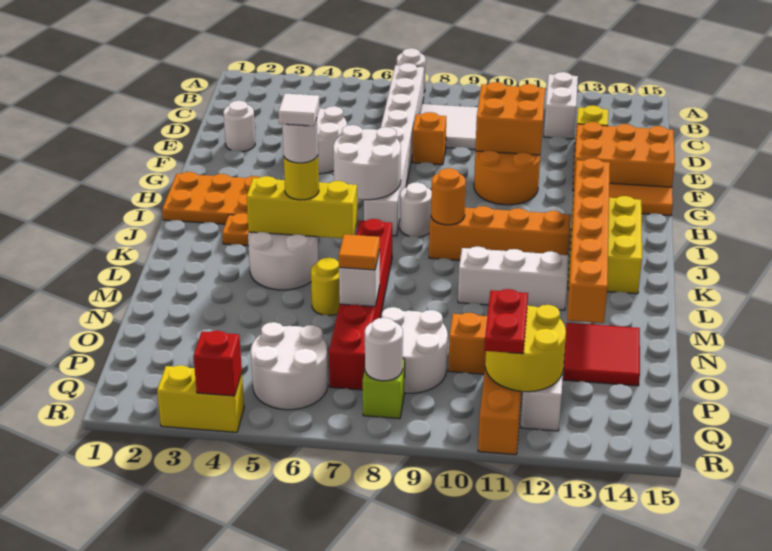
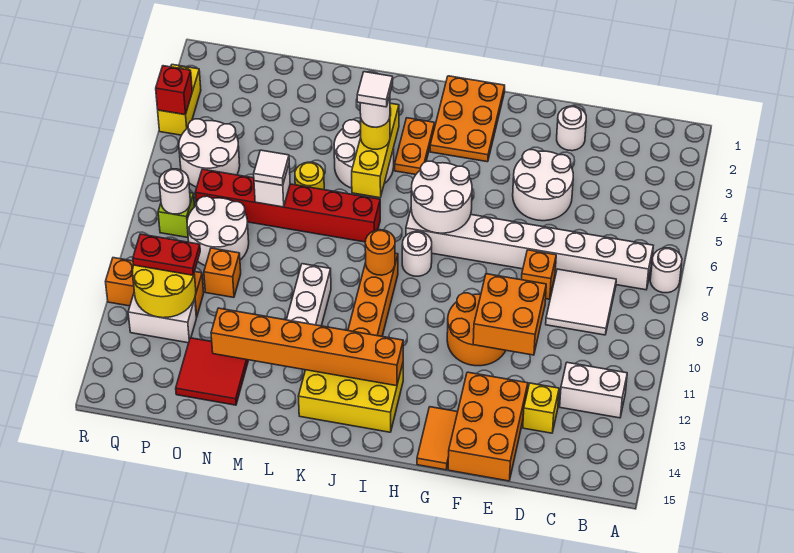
orange 1x1 tile [339,234,380,270] -> white 1x1 tile [254,150,289,185]

